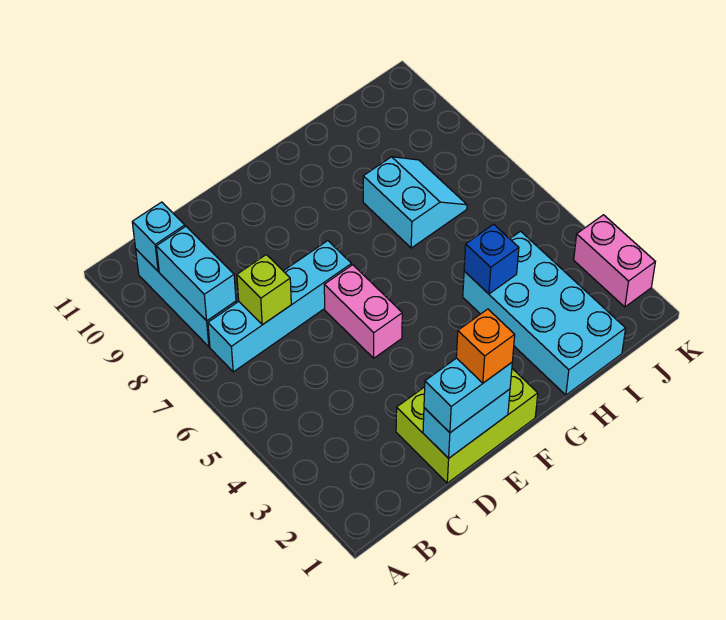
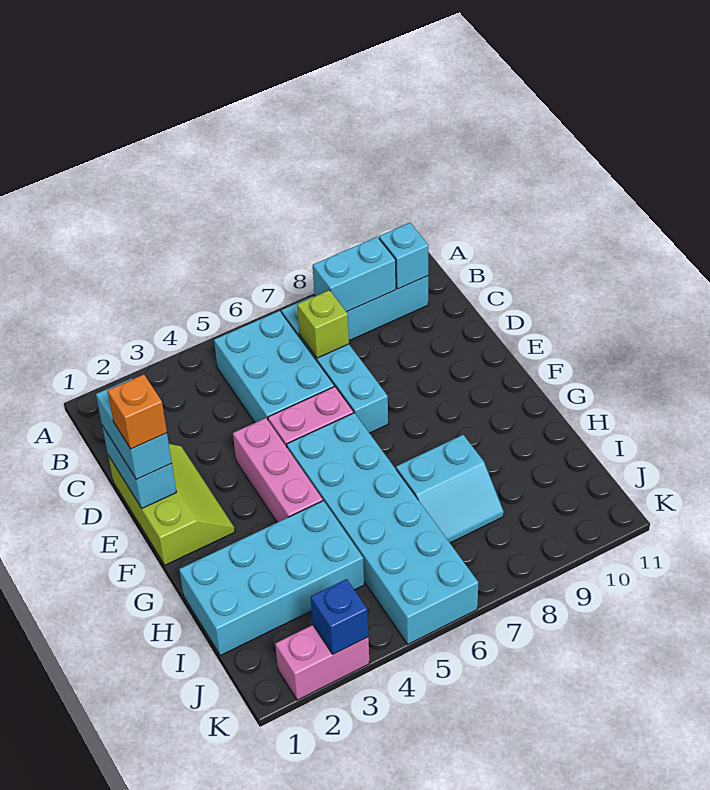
none -> cyan 2x3 brick [214,311,334,423]
lime 2x3 brick [396,369,538,483] -> lime 2x3 slope [108,444,235,565]
none -> pink 1x3 brick [233,418,323,522]
none -> cyan 2x6 brick [287,413,478,644]
blue 1x1 brick [464,224,519,294] -> blue 1x1 brick moved to [311,579,368,654]

